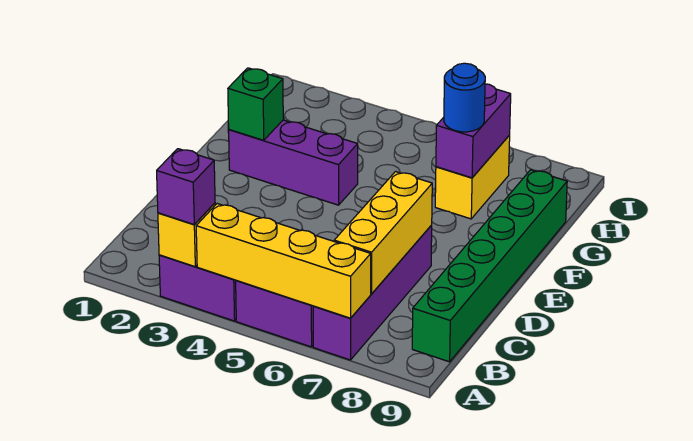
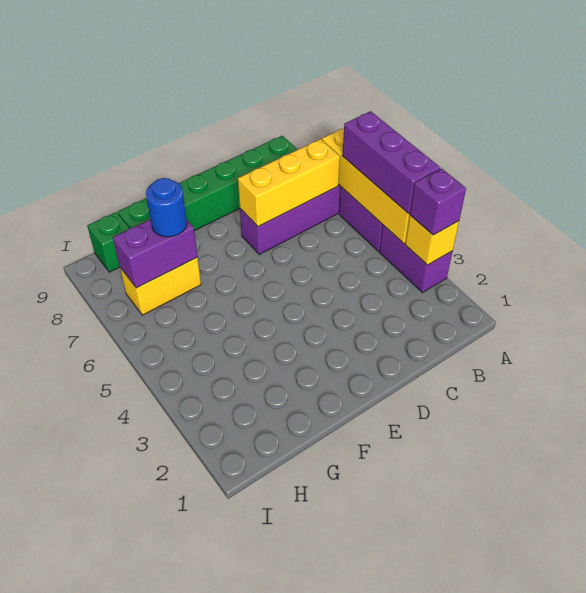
purple 1x3 brick [229,120,358,205] -> purple 1x3 brick moved to [342,111,440,214]
green 1x1 brick [228,68,283,140] -> green 1x1 brick moved to [87,212,130,272]

